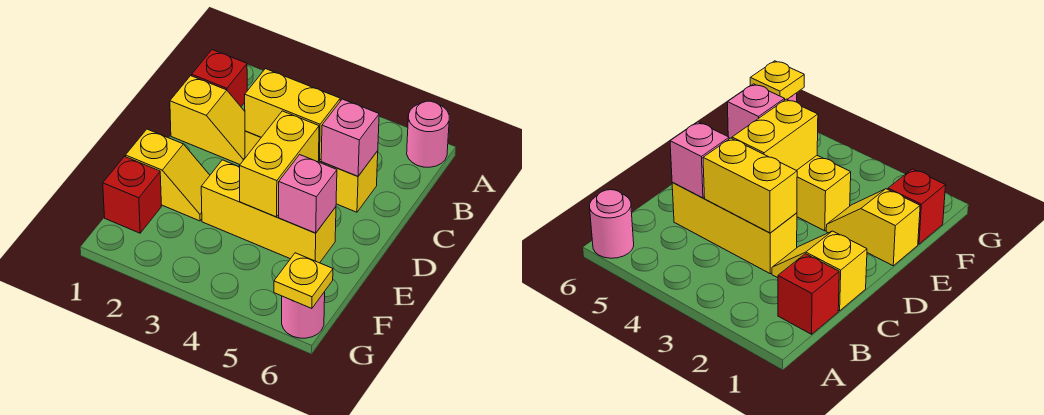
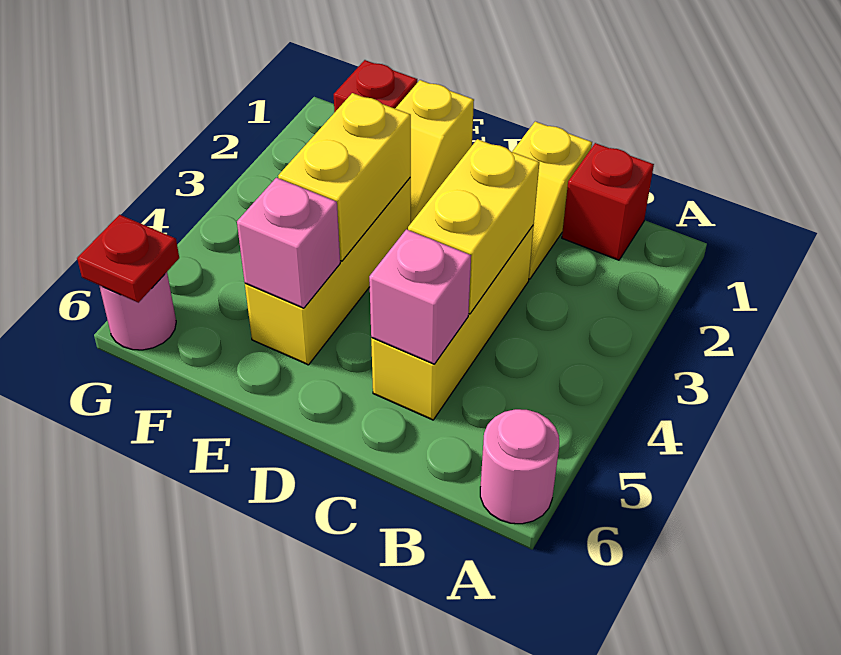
yellow 1x2 brick [240,111,319,217] -> yellow 1x2 brick turned to [278,93,411,261]
yellow 1x1 plate [274,253,333,309] -> red 1x1 plate [77,215,179,303]

